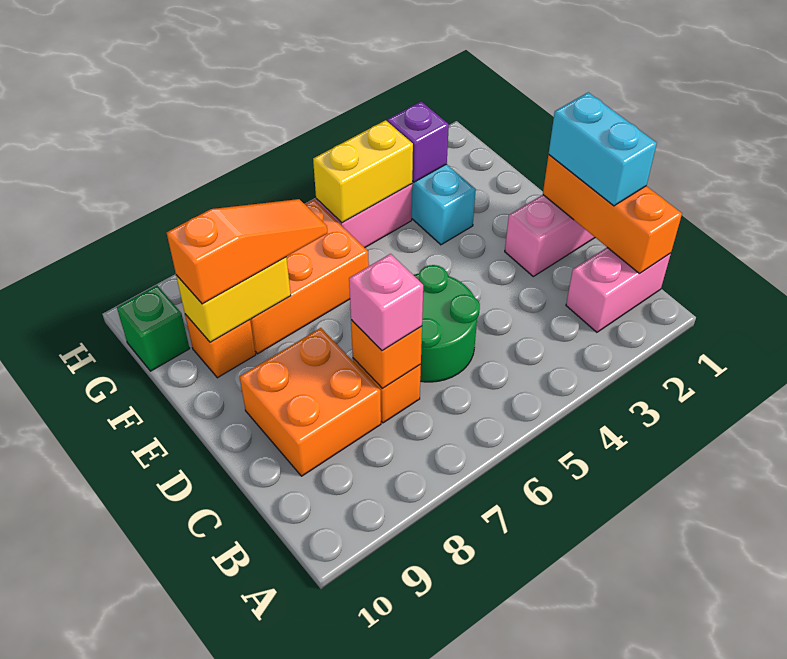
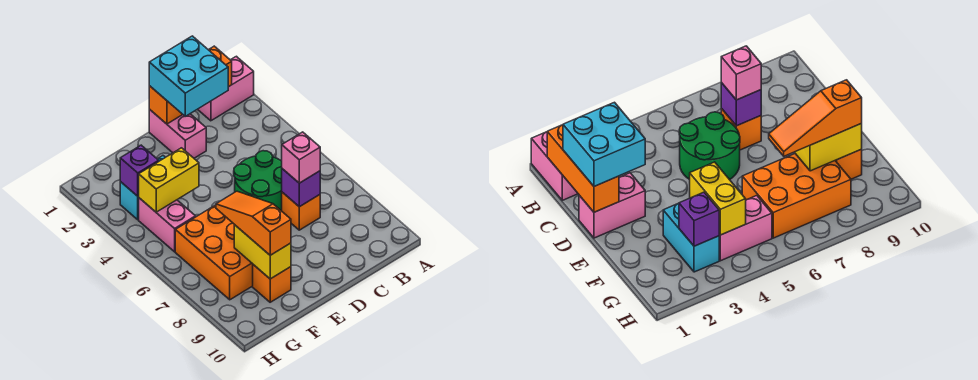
pink 1x2 brick [566,248,671,332] -> pink 1x2 brick turned to [198,56,254,121]
cyan 1x2 brick [549,92,657,206] -> cyan 2x2 brick [149,36,228,116]
orange 1x1 brick [351,320,422,389] -> purple 1x1 brick [282,169,320,207]
orange 2x2 brick [240,328,381,476] -> none
yellow 1x2 brick [313,120,413,223] -> yellow 1x2 brick turned to [139,148,199,212]
green 1x1 brick [117,286,190,371] -> none

